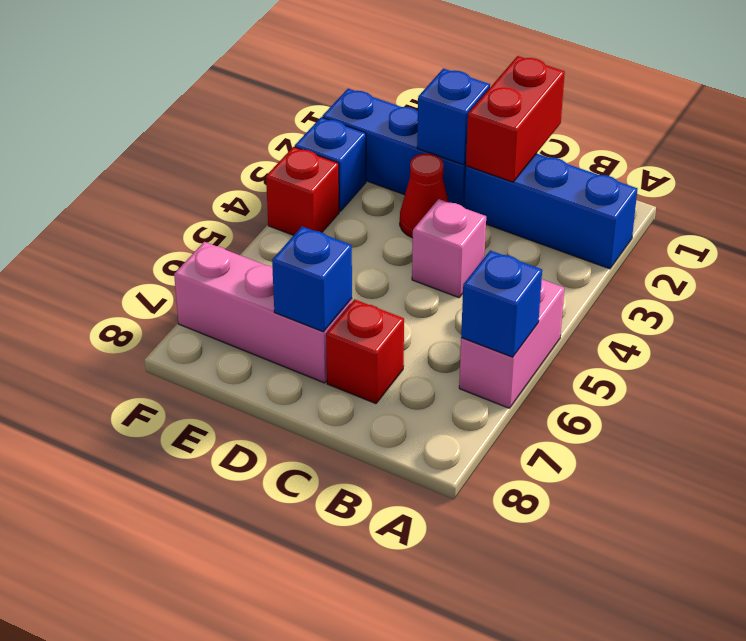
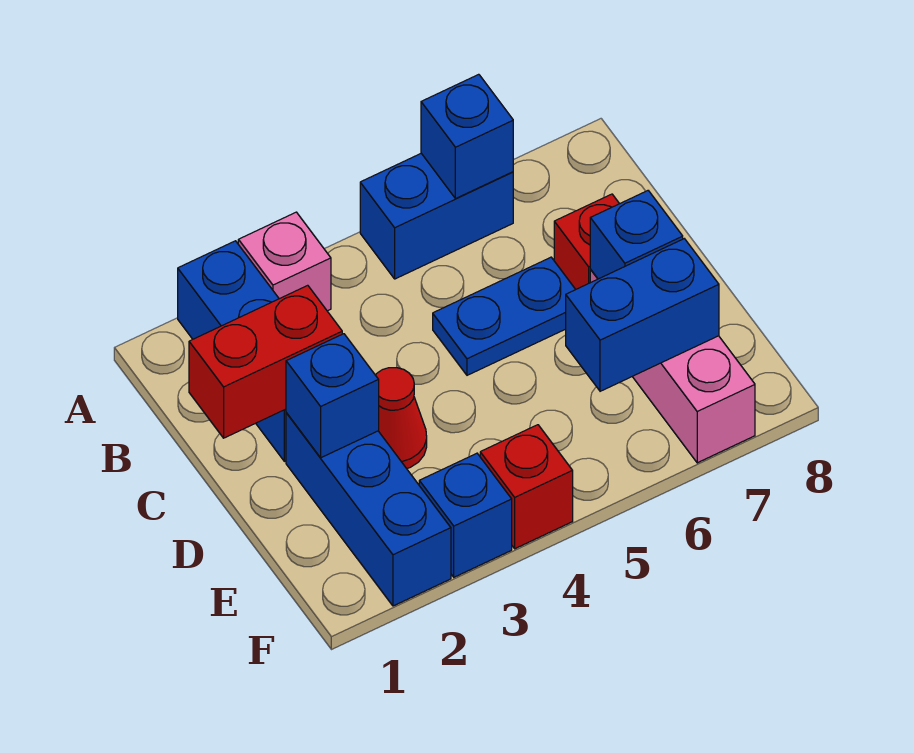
pink 1x2 brick [459,280,564,408] -> blue 1x2 brick [360,153,513,279]
pink 1x1 brick [412,199,486,298] -> pink 1x1 brick moved to [238,212,331,311]
none -> blue 1x2 plate [433,257,576,375]
none -> blue 1x2 brick [566,239,719,391]

